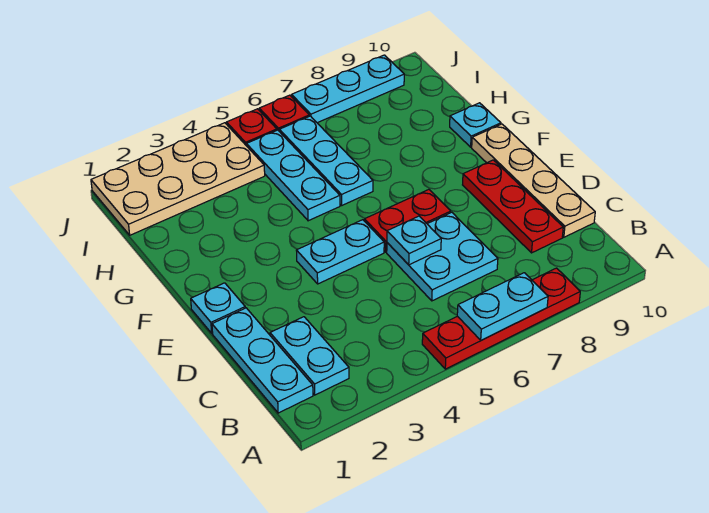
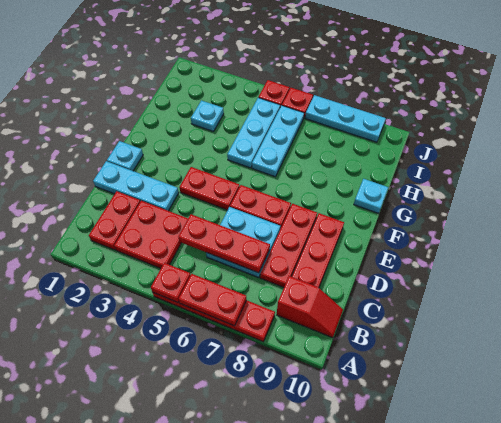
none -> red 1x1 plate [151,263,190,302]
cyan 1x2 plate [457,273,548,340] -> red 1x2 plate [179,274,247,326]
cyan 1x3 plate [212,308,313,413] -> cyan 1x3 plate turned to [93,161,179,211]
cyan 1x2 plate [270,317,349,395] -> red 1x2 plate [89,191,140,250]
none -> red 2x2 plate [114,201,188,268]
none -> red 1x2 slope [277,276,343,338]
none -> red 1x3 plate [178,214,270,273]
none -> red 1x3 plate [260,204,317,287]
tan 1x4 plate [472,124,595,237] -> none
cyan 1x1 plate [387,216,441,265] -> cyan 1x1 plate moved to [191,100,224,132]
cyan 1x2 plate [296,220,384,284] -> red 1x2 plate [179,167,240,210]
tan 2x4 plate [91,123,265,235] -> none

